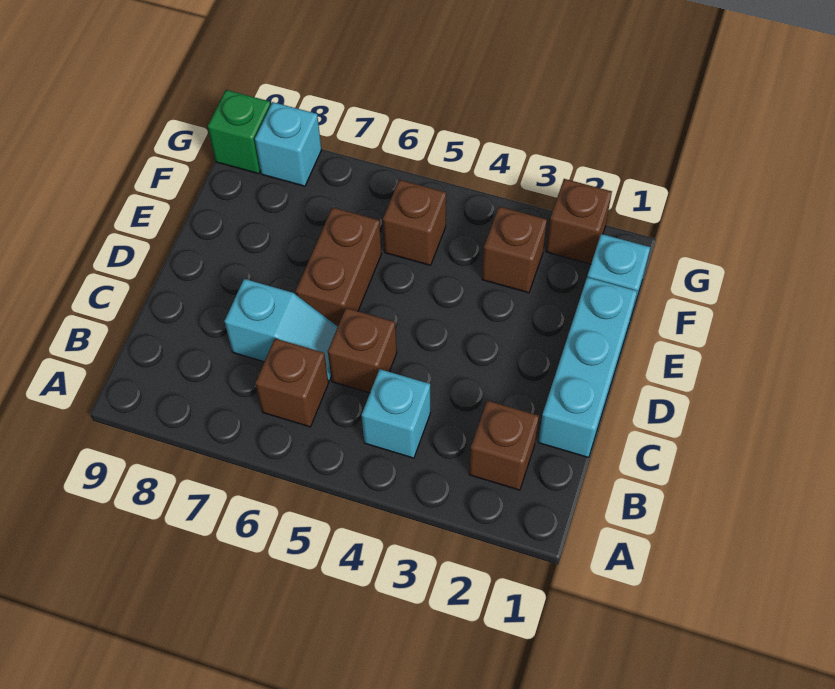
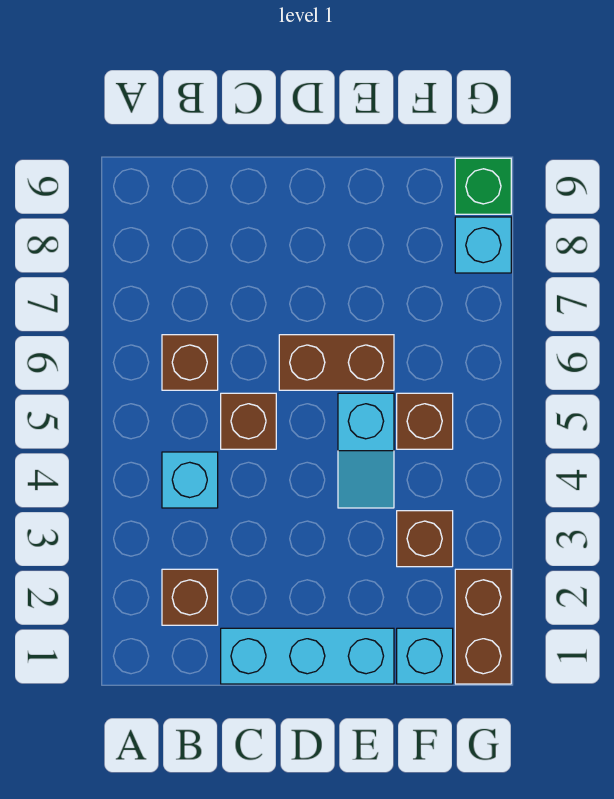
cyan 1x2 slope [224,279,338,381] -> cyan 1x2 slope moved to [338,393,394,508]
brown 1x1 brick [546,179,612,264] -> brown 1x2 brick [455,569,511,684]

